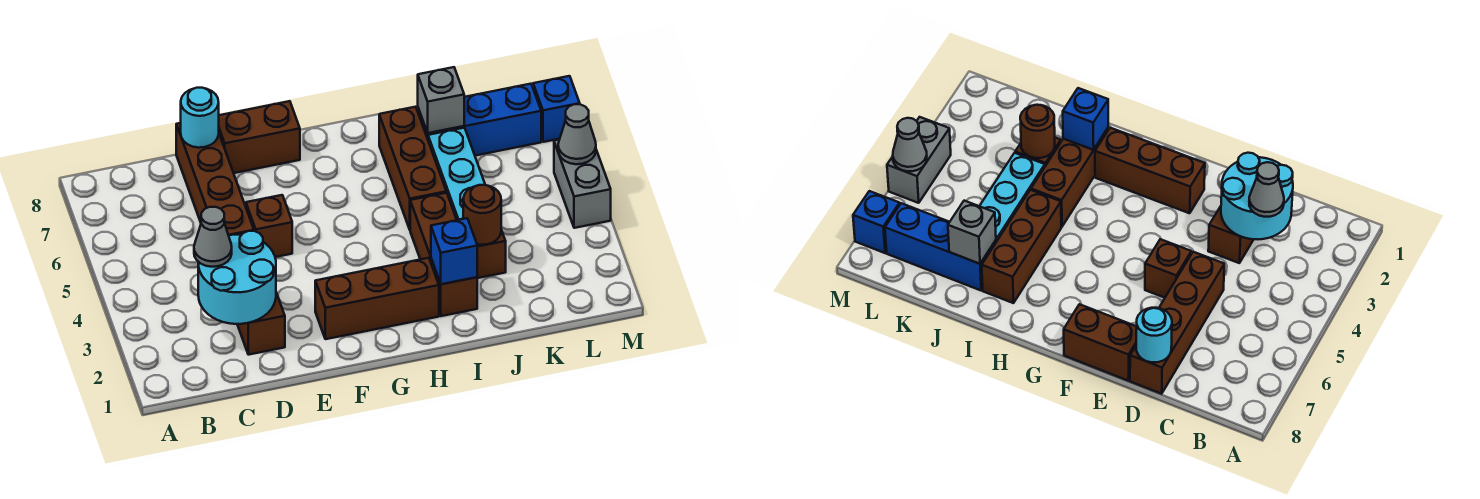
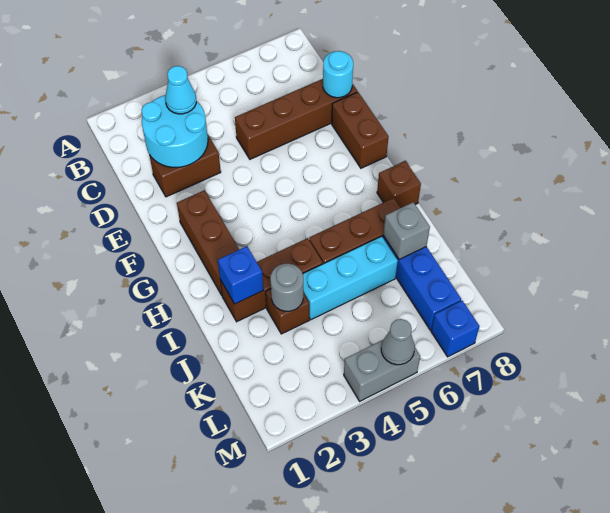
grey 1x1 cone [194,207,232,267] -> cyan 1x1 cone [165,66,196,114]
brown 1x1 brick [246,195,292,257] -> brown 1x1 brick moved to [377,161,421,208]
brown 1x1 round brick [463,185,501,245] -> grey 1x1 round brick [270,264,303,311]

